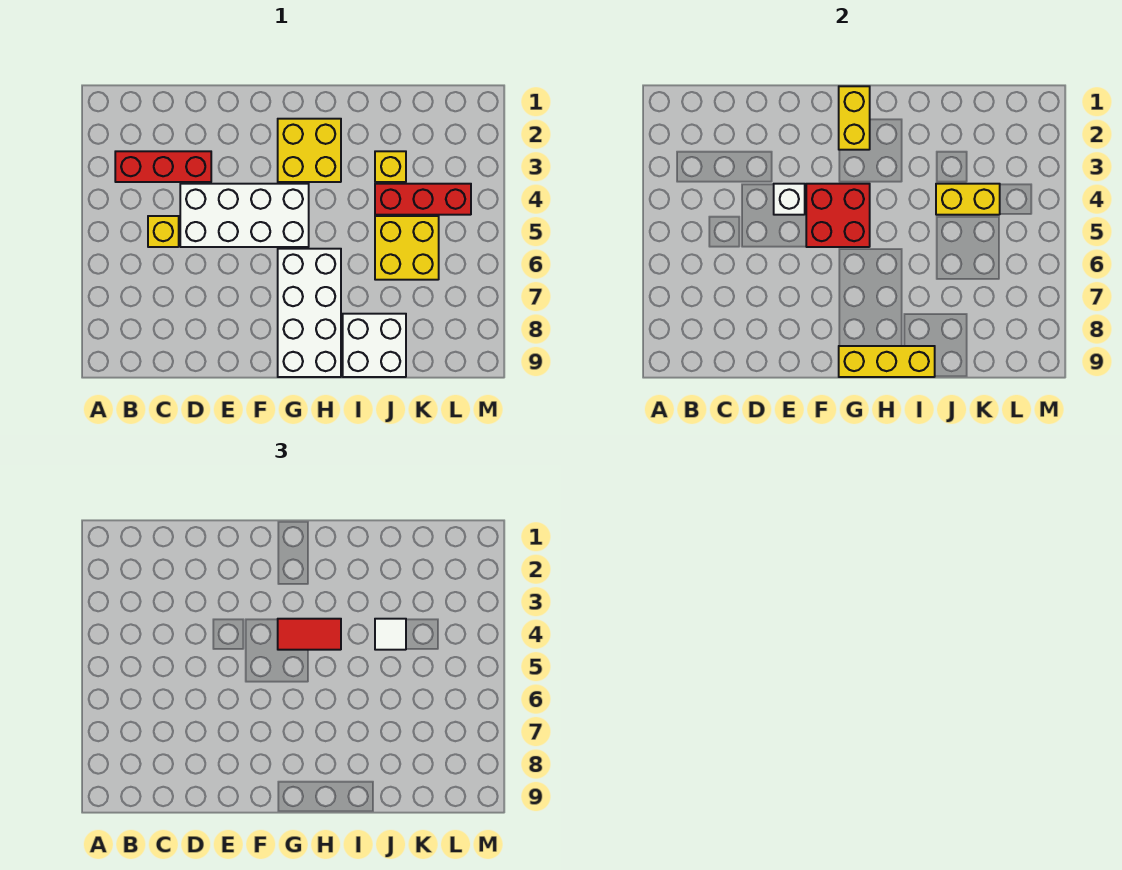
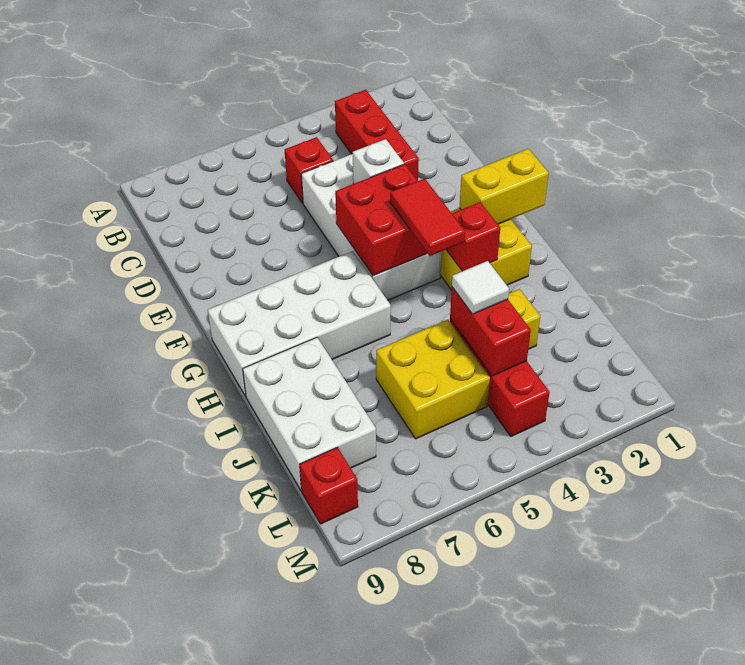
yellow 1x1 brick [148,216,179,247] -> red 1x1 brick [285,137,333,203]
yellow 1x3 brick [839,346,935,377] -> none
none -> red 1x1 brick [446,202,500,271]
white 2x2 brick [343,314,406,377] -> white 2x3 brick [243,338,376,491]
yellow 1x2 brick [936,184,1000,215] -> red 1x2 brick [450,287,531,376]
none -> red 1x1 brick [300,447,358,524]

